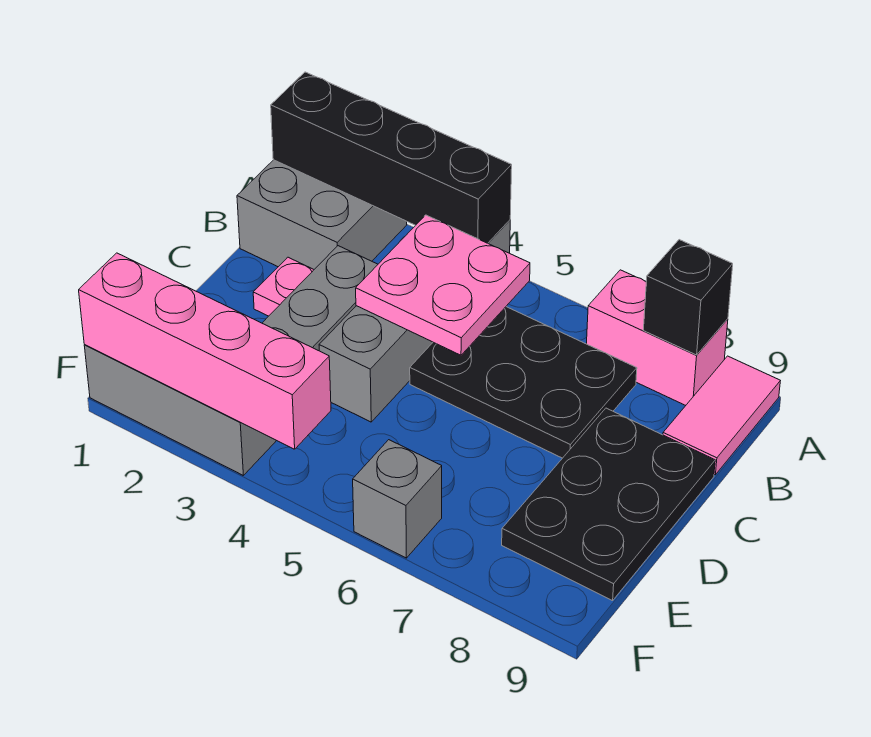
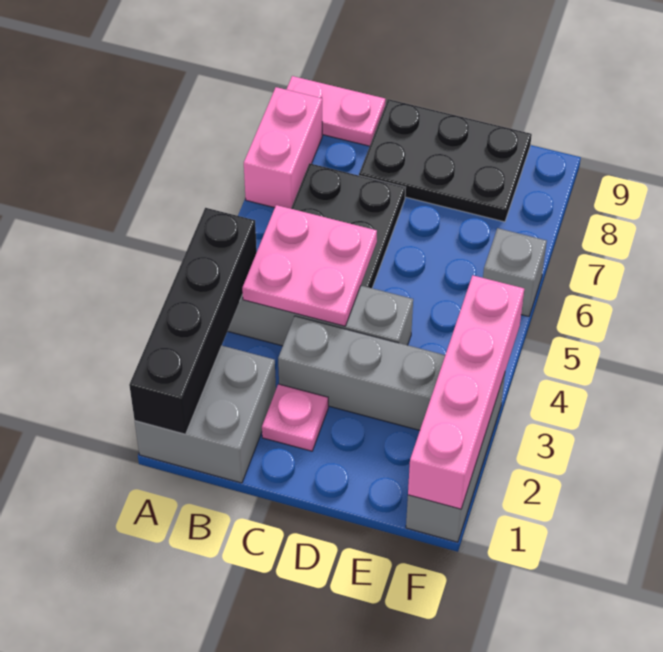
black 1x1 brick [643,240,733,355] -> none
pink 1x2 tile [663,356,780,475] -> pink 1x2 plate [286,76,385,146]

